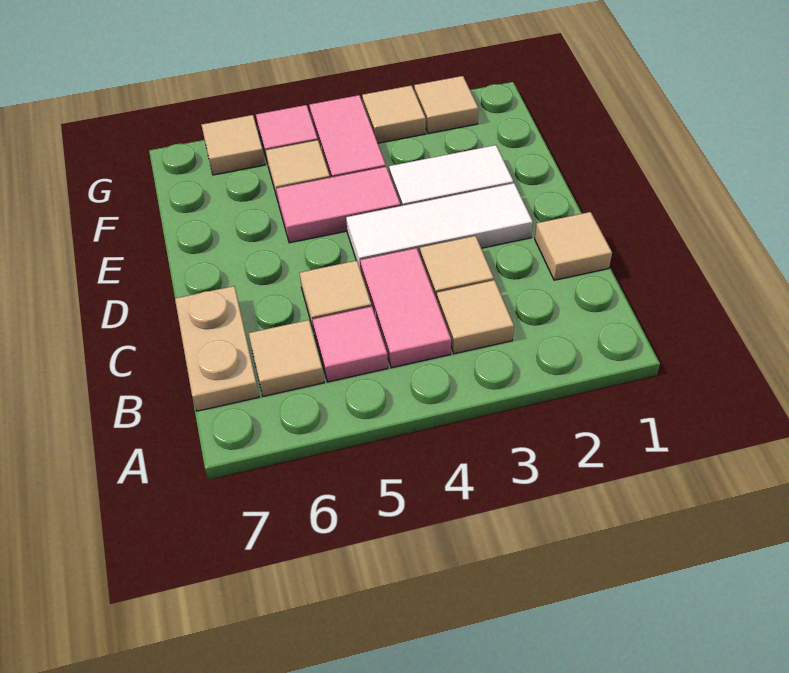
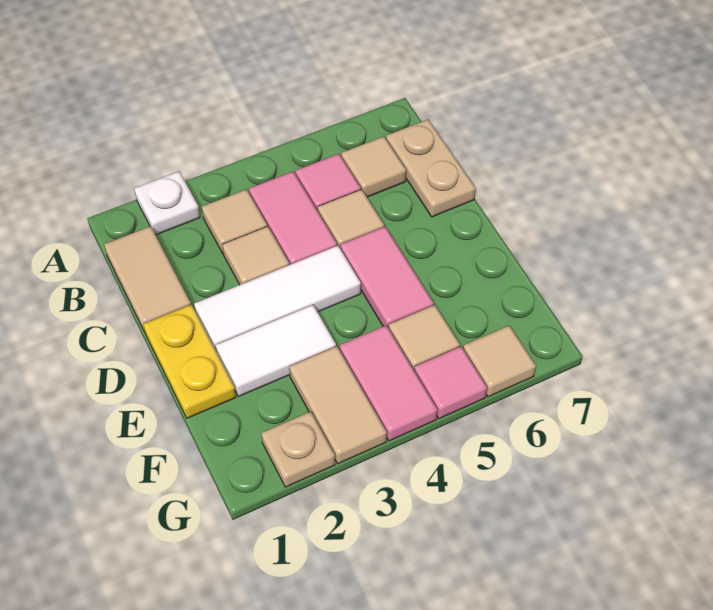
none -> white 1x1 plate [134,171,200,235]
tan 1x1 tile [535,212,612,280] -> tan 1x2 tile [104,226,191,332]
none -> yellow 1x2 plate [143,305,236,418]
pink 1x2 tile [276,167,401,243] -> pink 1x2 tile turned to [341,227,434,328]
tan 1x1 tile [414,76,478,134] -> tan 1x1 plate [261,411,335,487]
tan 1x1 tile [362,85,426,143] -> tan 1x2 tile [289,346,387,464]

